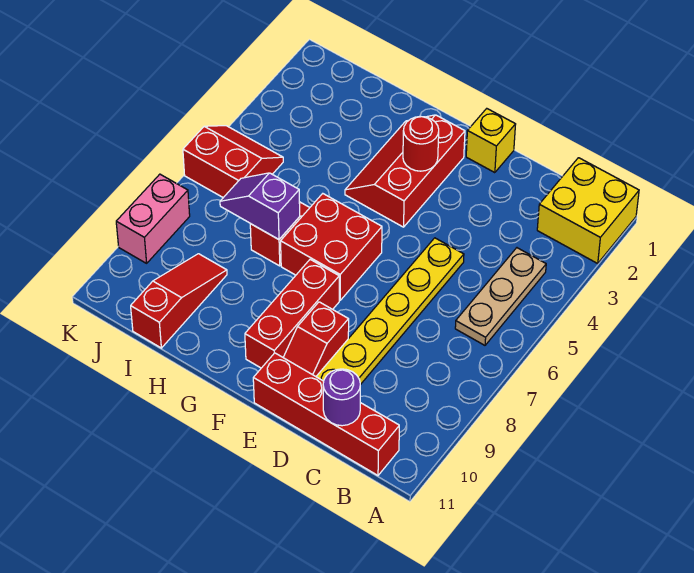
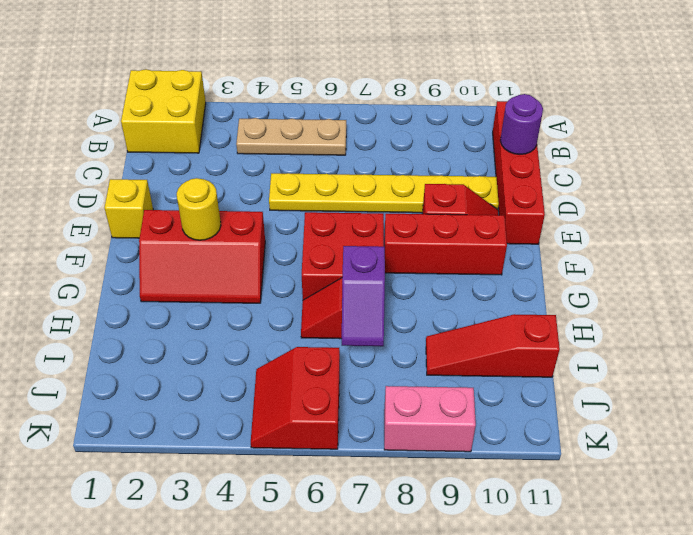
red 1x1 round brick [403,116,439,171] -> yellow 1x1 round brick [177,178,221,240]

